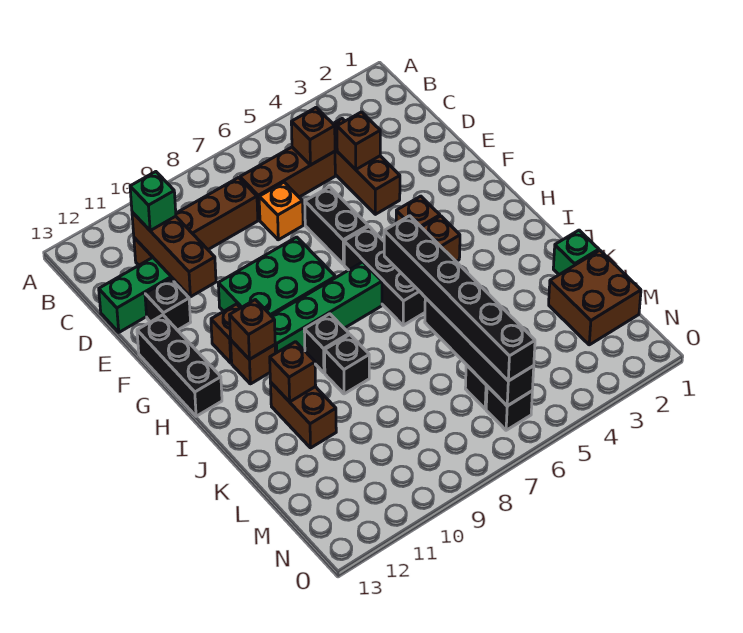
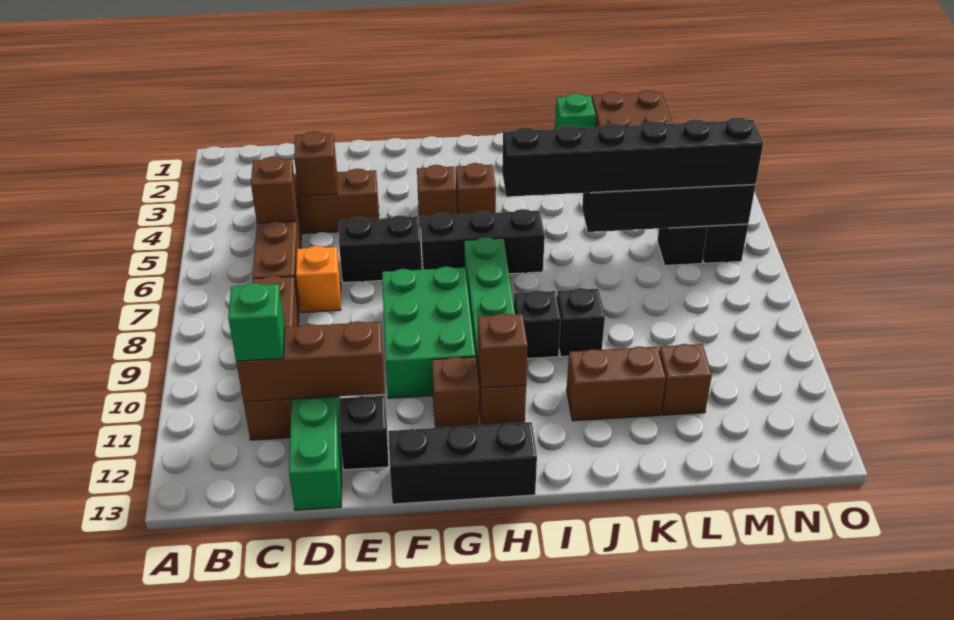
brown 1x1 brick [270,342,316,402] -> brown 1x1 brick moved to [659,344,712,415]

